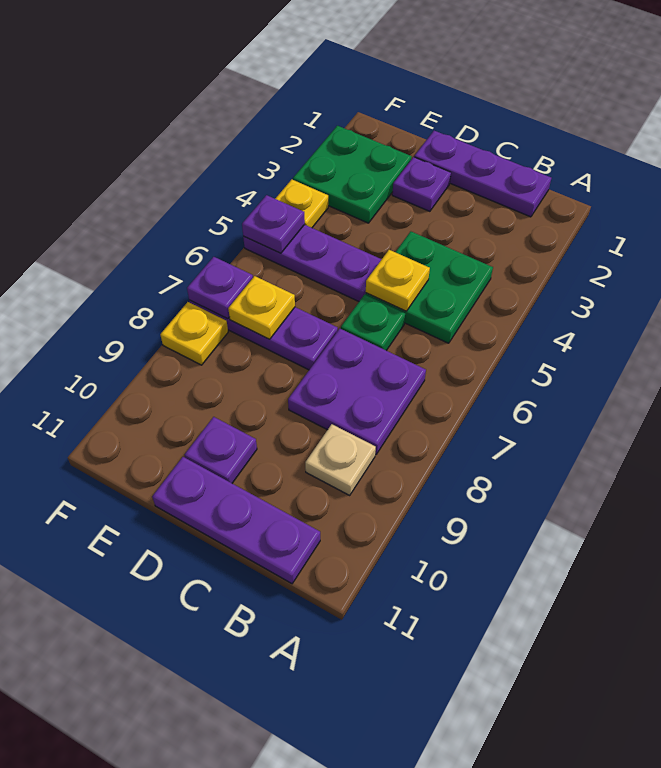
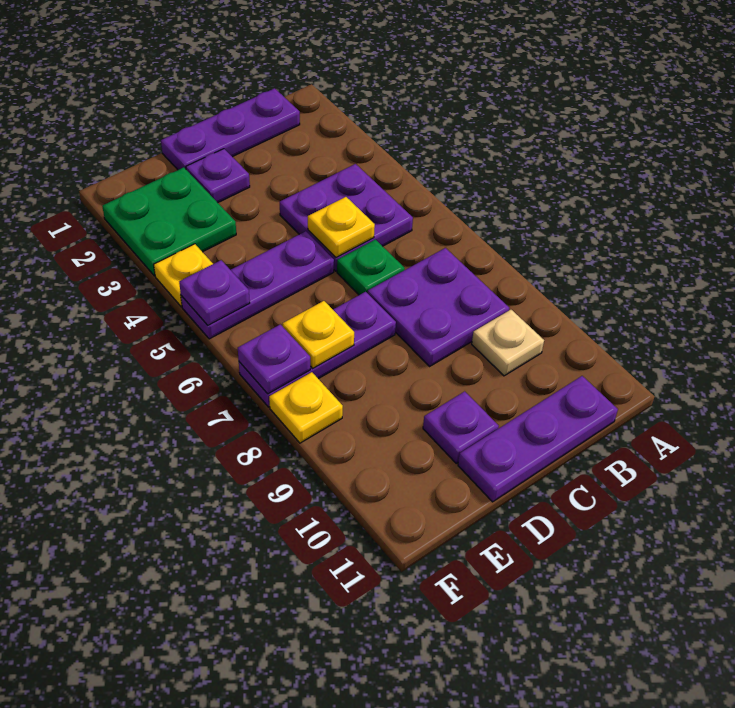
green 2x2 plate [365,231,493,343] -> purple 2x2 plate [280,164,413,271]

